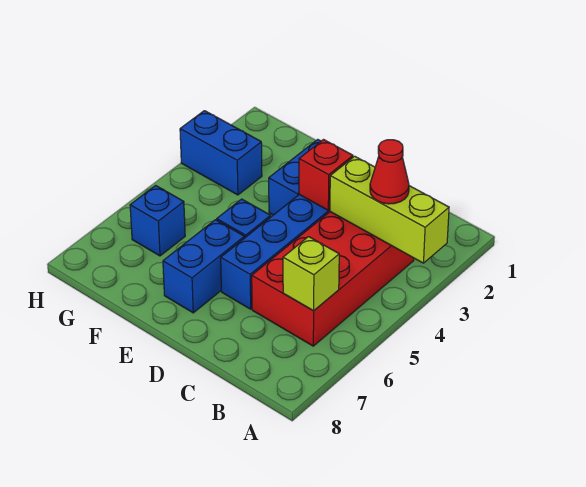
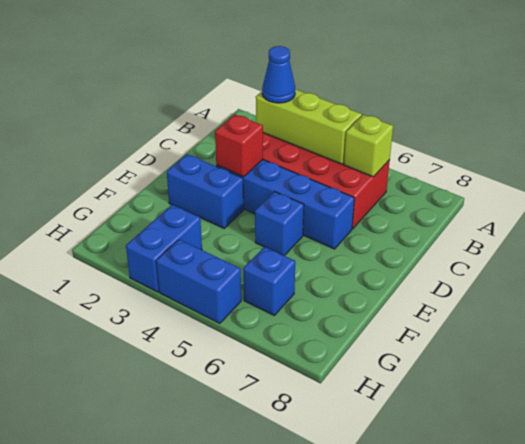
lime 1x3 brick [330,156,449,263] -> lime 1x3 brick turned to [256,89,362,164]
red 1x1 cone [370,140,409,204] -> blue 1x1 cone [262,46,295,103]
blue 1x2 brick [163,220,244,313] -> blue 1x2 brick moved to [156,239,241,323]

